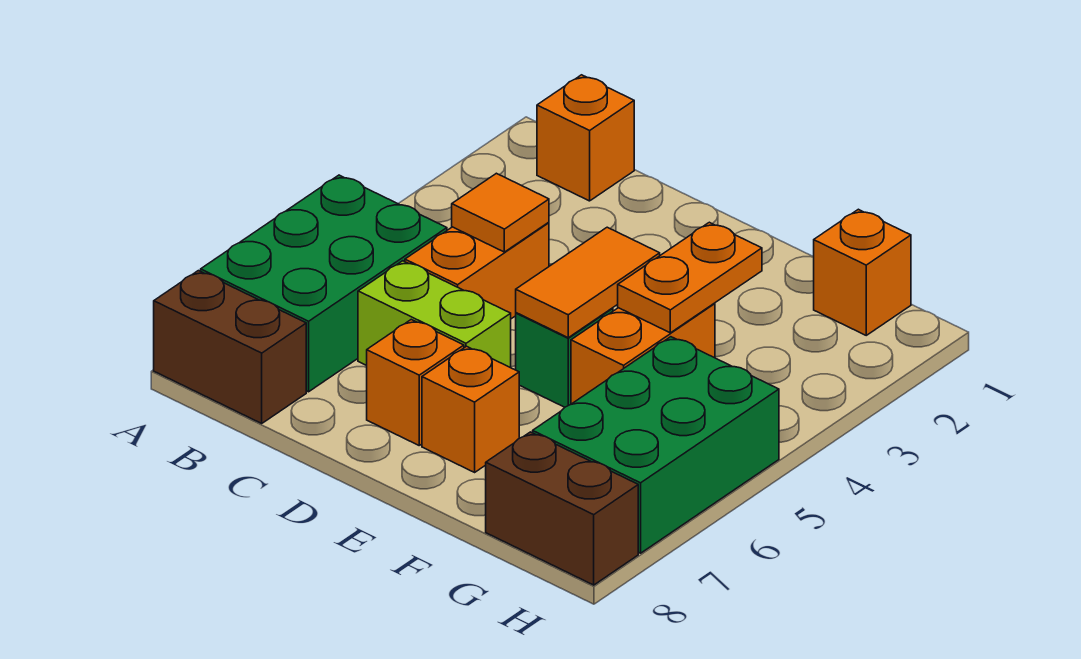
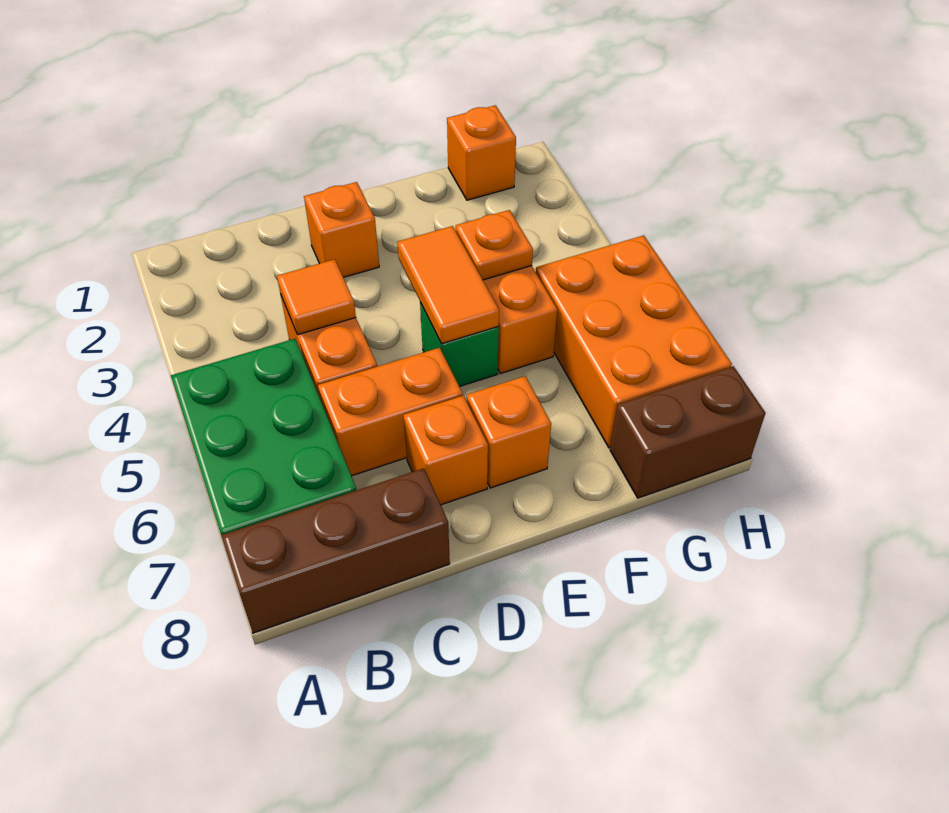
brown 1x2 brick [154,271,306,423] -> brown 1x3 brick [221,468,450,633]
orange 1x1 brick [537,75,634,201] -> orange 1x1 brick moved to [304,182,379,278]
lime 1x2 brick [358,261,511,368] -> orange 1x2 brick [318,348,463,476]
orange 1x2 plate [618,222,762,333] -> orange 1x1 plate [456,210,533,280]
green 2x3 brick [533,337,779,553] -> orange 2x3 brick [536,235,732,448]

